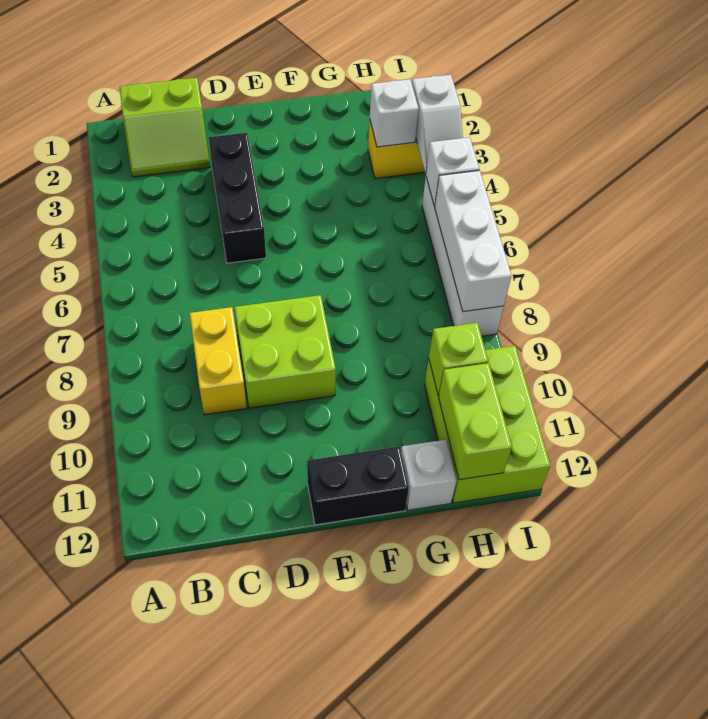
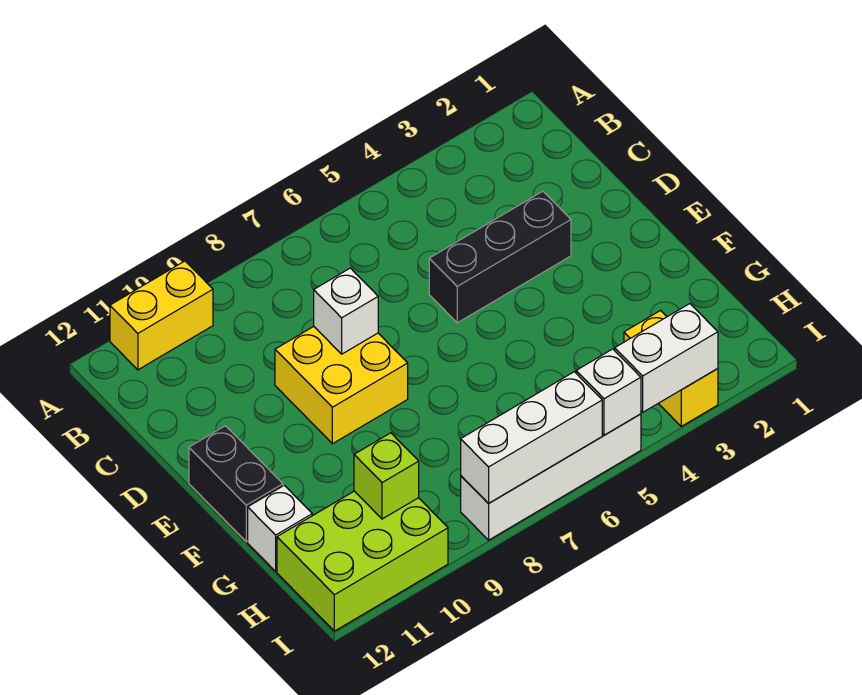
lime 2x2 slope [120,78,210,177] -> none
yellow 1x2 brick [190,307,247,415] -> yellow 1x2 brick moved to [110,261,213,370]
lime 2x2 brick [235,295,336,408] -> yellow 2x2 brick [275,327,408,444]
white 1x1 brick [370,79,419,147] -> white 1x1 brick moved to [314,268,378,354]
lime 1x2 brick [439,363,512,480] -> none
white 1x2 slope [412,75,463,173] -> white 1x2 brick [615,304,718,412]

